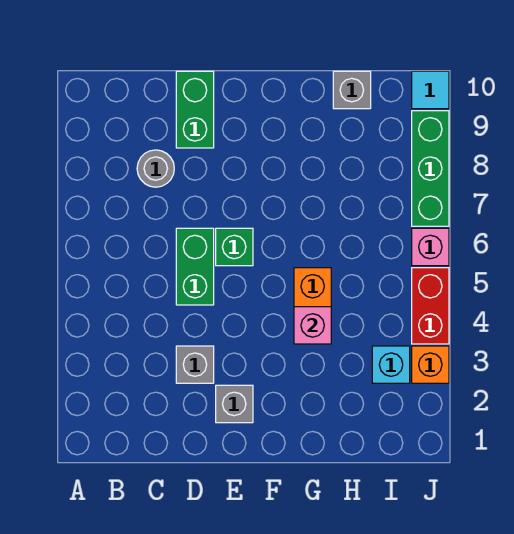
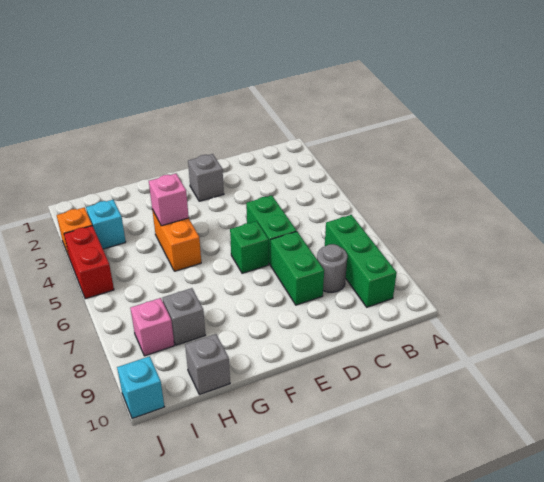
grey 1x1 brick [176,346,214,383] -> grey 1x1 brick moved to [163,288,205,345]
green 1x2 brick [176,71,214,148] -> green 1x2 brick moved to [271,232,324,305]
pink 1x1 brick [412,228,449,266] -> pink 1x1 brick moved to [130,298,174,356]
green 1x3 brick [412,111,449,226] -> green 1x3 brick moved to [325,215,397,307]
cyan 1x1 tile [412,71,449,109] -> cyan 1x1 brick [117,356,164,418]

